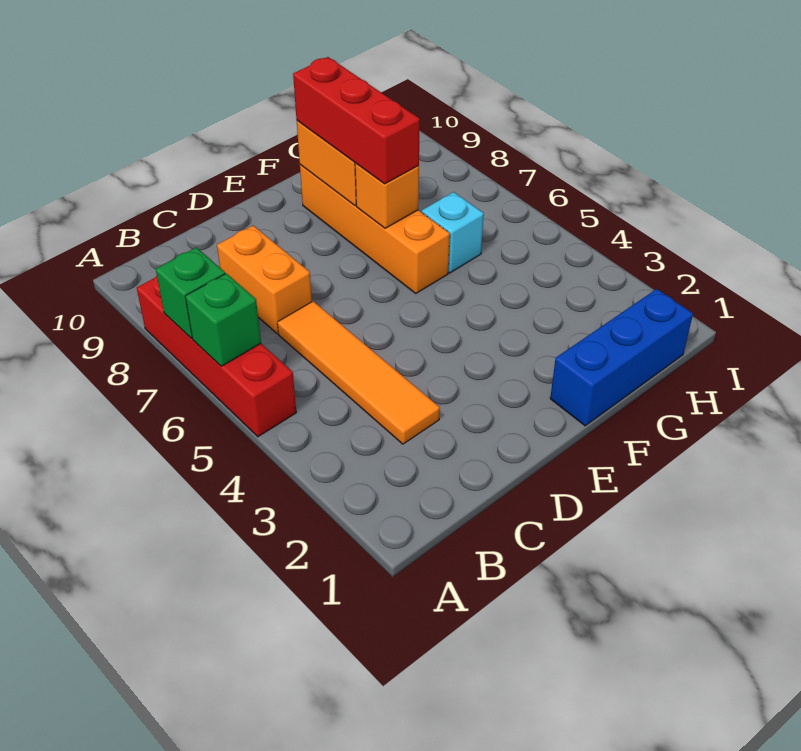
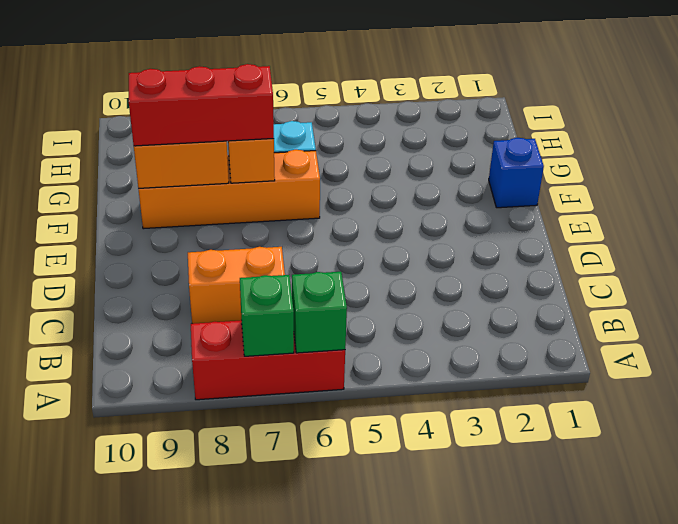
red 1x4 brick [137,276,296,437] -> red 1x3 brick [191,320,345,400]
orange 1x4 tile [277,301,440,444] -> none
blue 1x3 brick [550,289,693,426] -> blue 1x1 brick [489,138,544,208]

